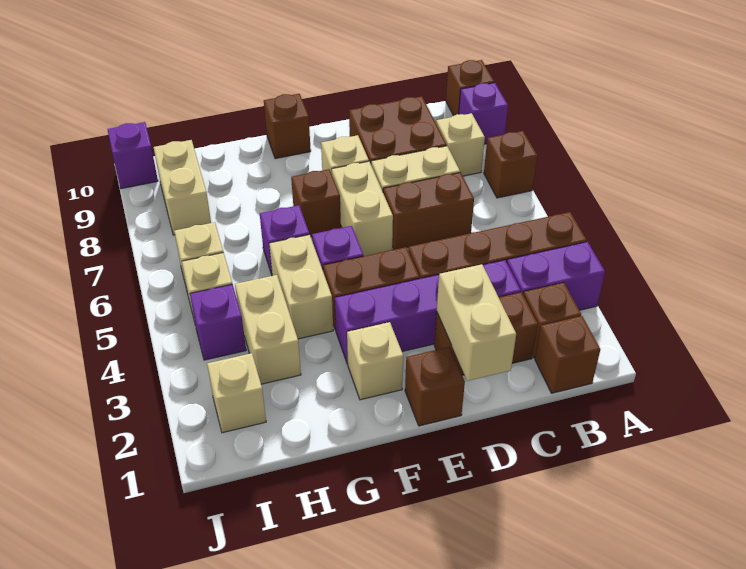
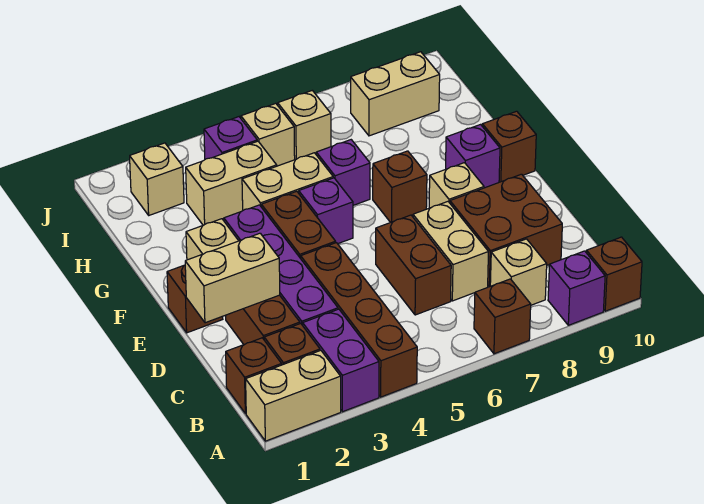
tan 1x2 brick [332,161,393,256] -> tan 1x2 brick moved to [246,350,341,441]
purple 1x1 brick [107,122,158,189] -> purple 1x1 brick moved to [446,125,500,188]

